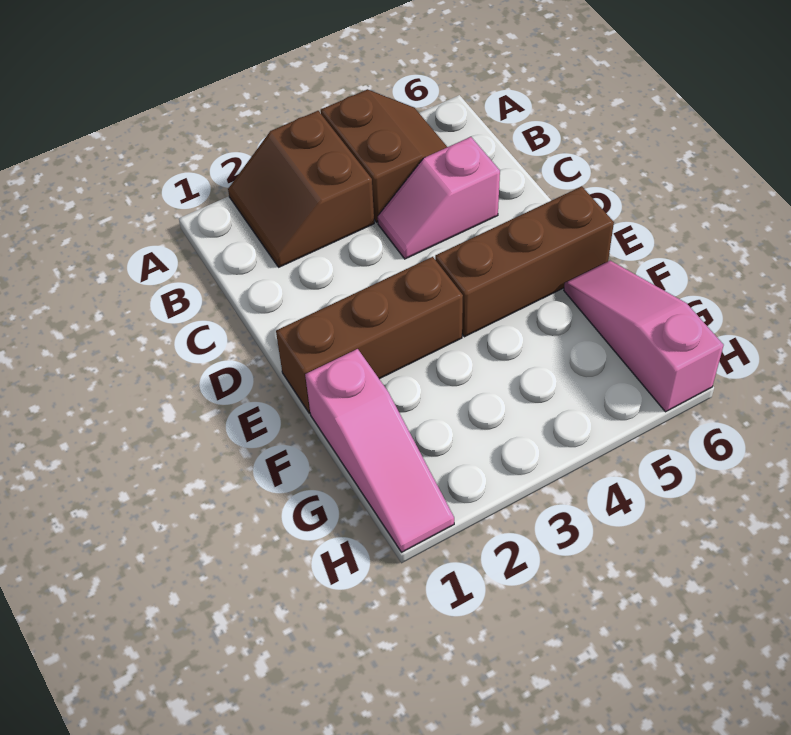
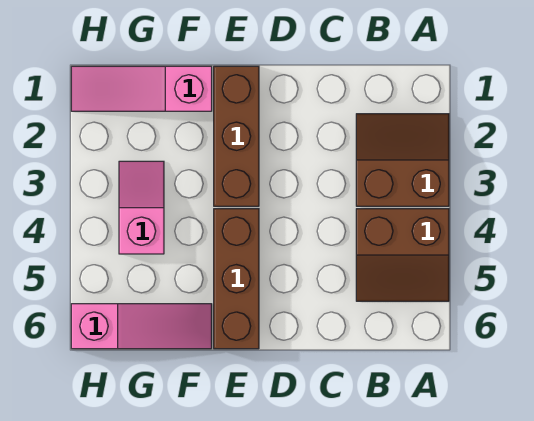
pink 1x2 slope [378,137,500,259] -> pink 1x2 slope moved to [119,161,164,254]

